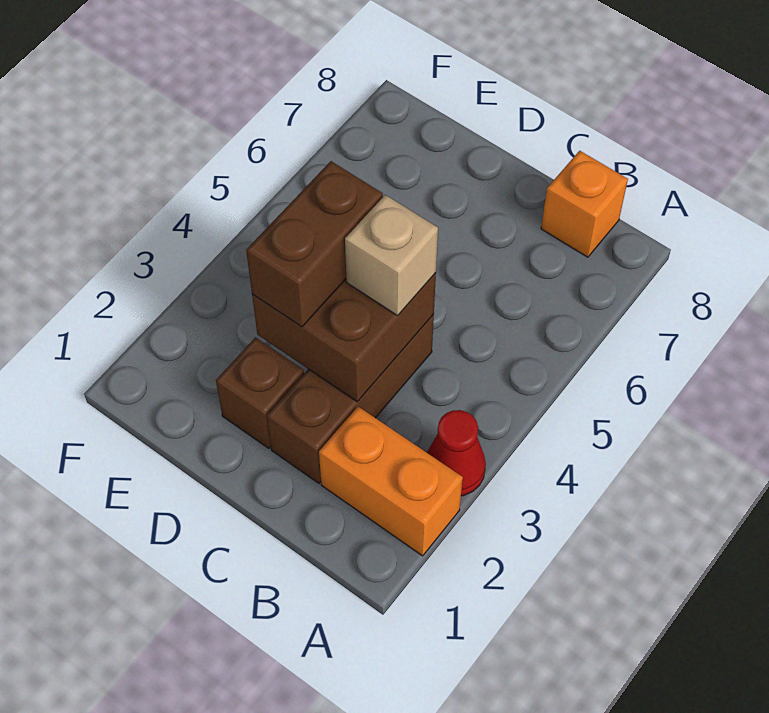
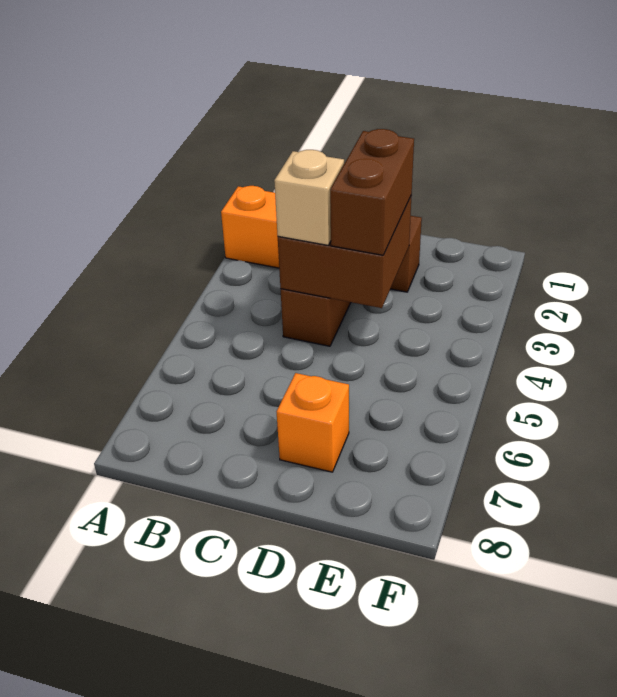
red 1x1 cone [427,410,486,496] -> none
orange 1x1 brick [541,151,628,257] -> orange 1x1 brick moved to [276,373,349,472]

